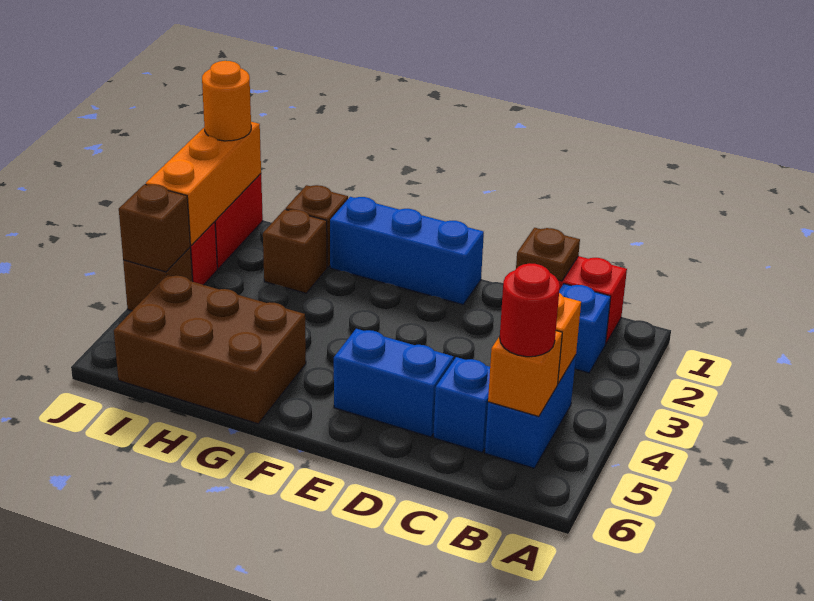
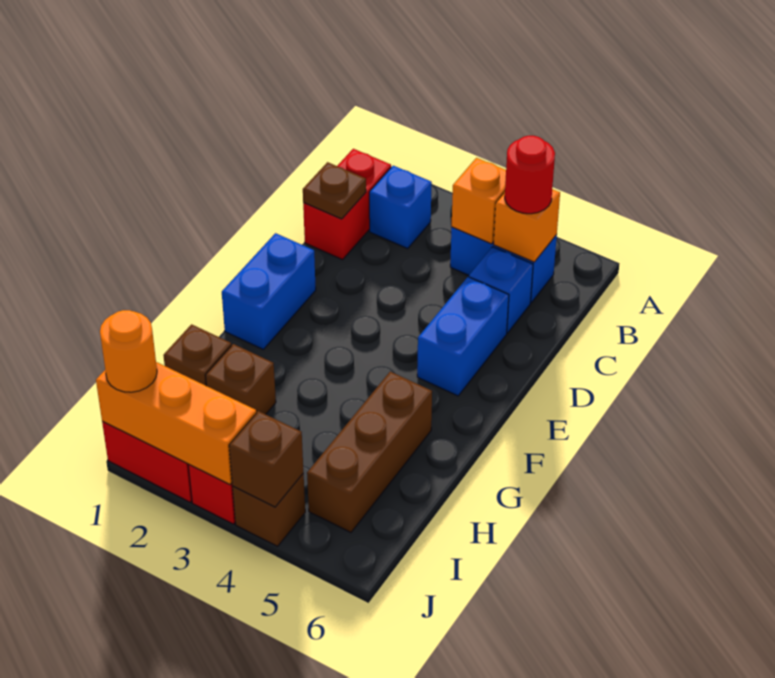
blue 1x3 brick [330,197,484,305] -> blue 1x2 brick [222,233,316,349]
brown 2x3 brick [114,275,306,424] -> brown 1x3 brick [307,372,432,532]

